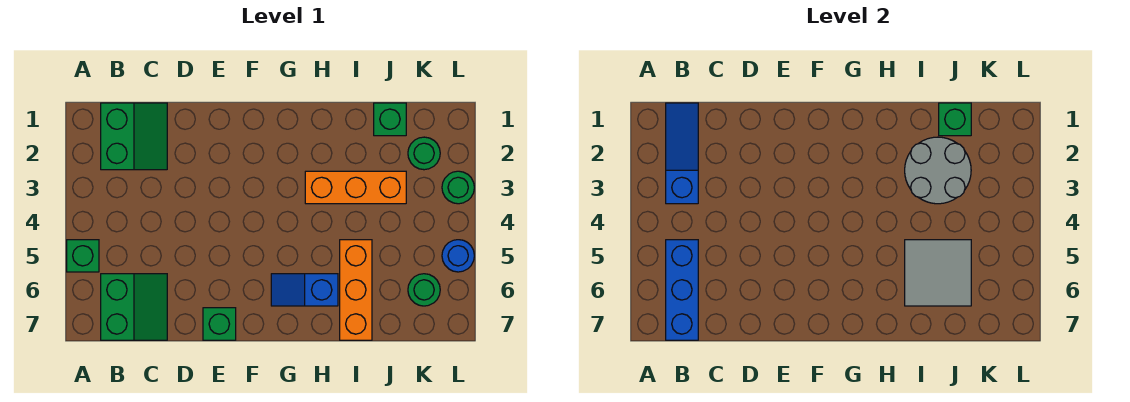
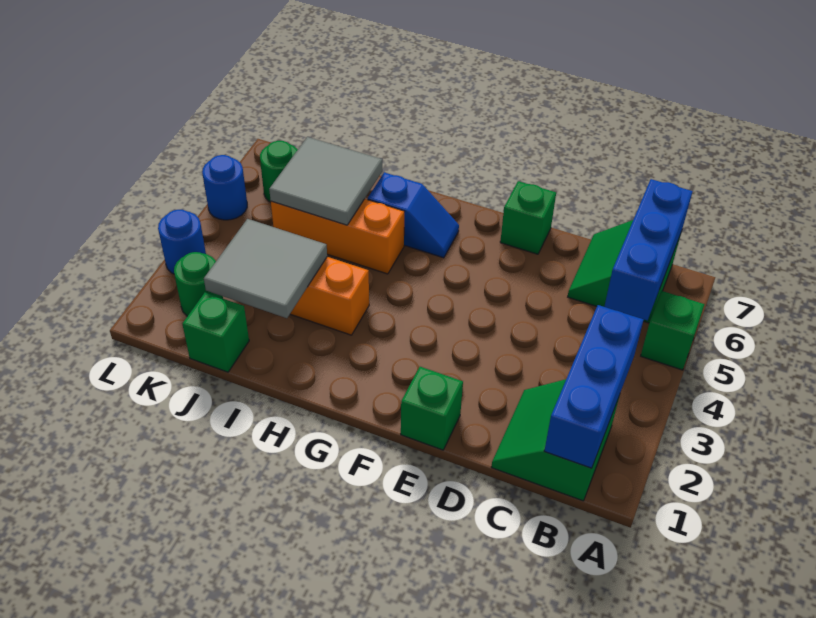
blue 1x3 slope [666,103,698,204] -> blue 1x3 brick [544,305,644,468]
grey 2x2 round brick [905,137,971,204] -> grey 2x2 tile [204,219,327,318]
orange 1x3 brick [340,240,372,340] -> orange 1x3 brick turned to [271,199,405,274]
green 1x1 brick [939,103,971,136] -> green 1x1 brick moved to [401,367,463,450]
green 1x1 round brick [442,171,474,204] -> blue 1x1 round brick [158,210,206,274]

